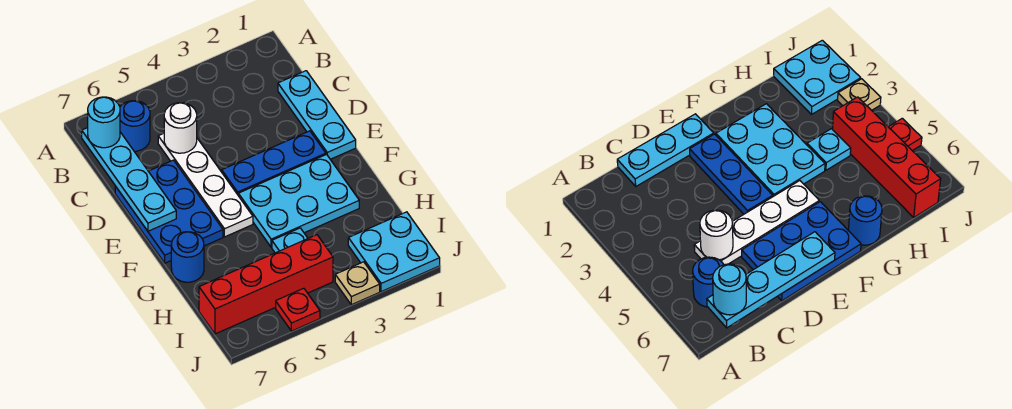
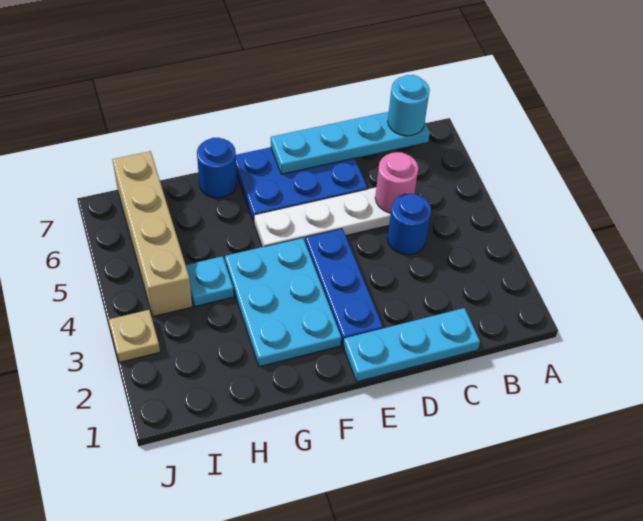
blue 1x1 round brick [120,101,150,151] -> blue 1x1 round brick moved to [387,194,431,255]
white 1x1 round brick [164,103,197,153] -> pink 1x1 round brick [375,152,418,213]
cyan 2x2 plate [348,212,440,292] -> none
red 1x4 brick [199,235,333,334] -> tan 1x4 brick [112,151,192,316]
red 1x1 plate [276,288,320,331] -> none

